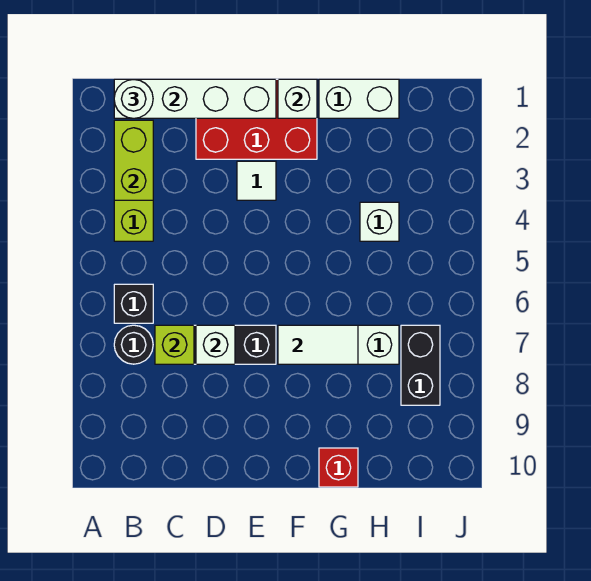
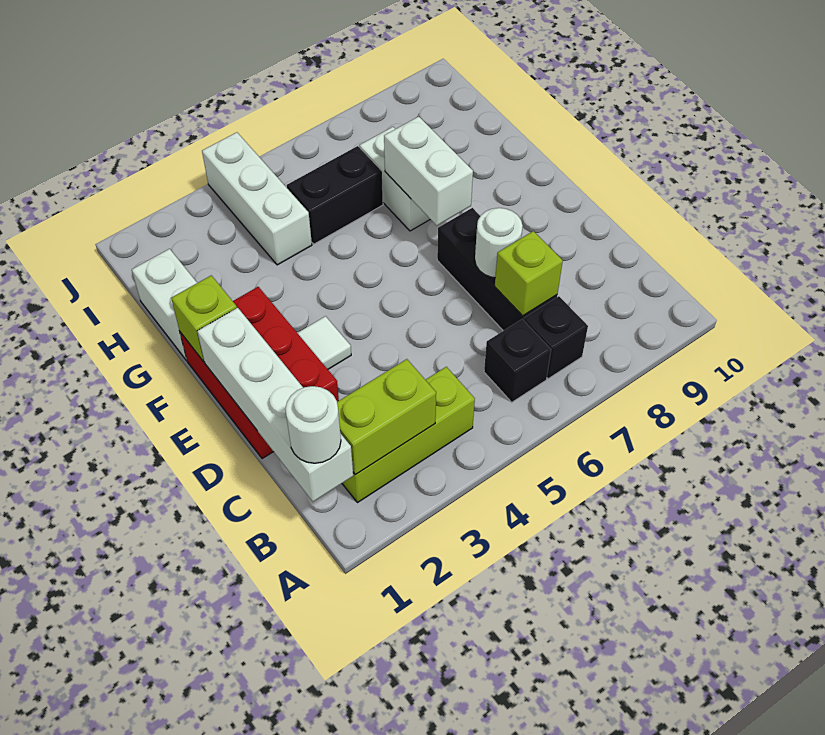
black 1x1 round brick [114,325,153,364] -> black 1x1 brick [524,296,588,379]
white 1x1 brick [196,325,235,364] -> white 1x1 round brick [475,208,523,278]
white 1x1 brick [278,79,317,118] -> lime 1x1 brick [171,275,237,362]
white 1x2 tile [278,325,358,364] -> white 1x2 brick [384,117,473,226]
red 1x1 brick [319,448,358,487] -> none
white 1x1 brick [360,202,399,241] -> white 1x3 brick [202,132,312,265]
black 1x2 brick [401,325,440,405] -> black 1x2 brick moved to [287,146,383,244]

